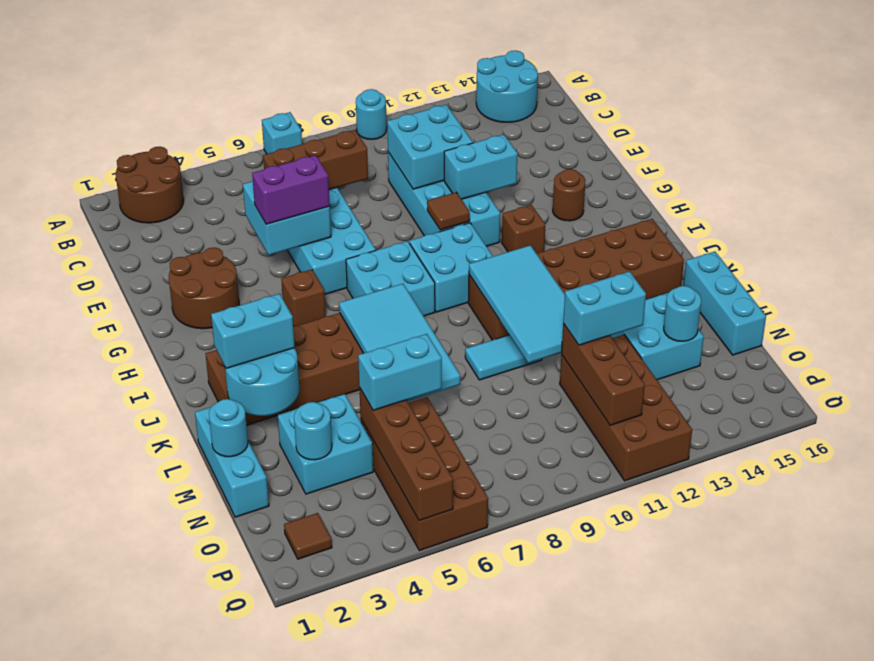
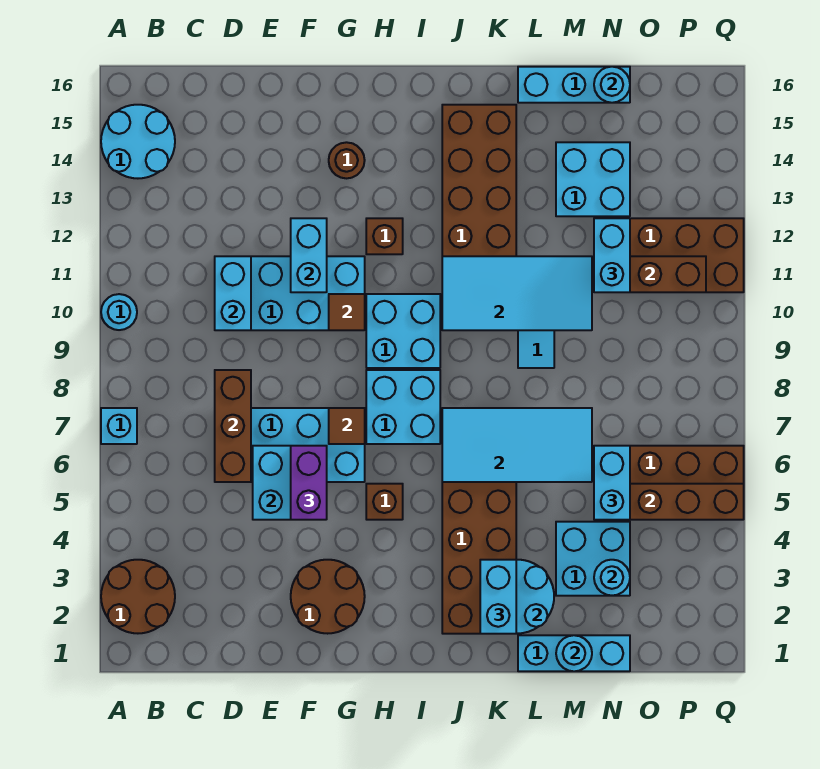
cyan 2x2 brick [387,105,473,189] -> cyan 1x2 brick [215,256,251,330]
cyan 1x1 round brick [664,286,701,341] -> cyan 1x1 round brick moved to [594,67,630,103]
brown 1x1 tile [284,513,332,559] -> brown 1x1 tile moved to [329,408,365,444]

